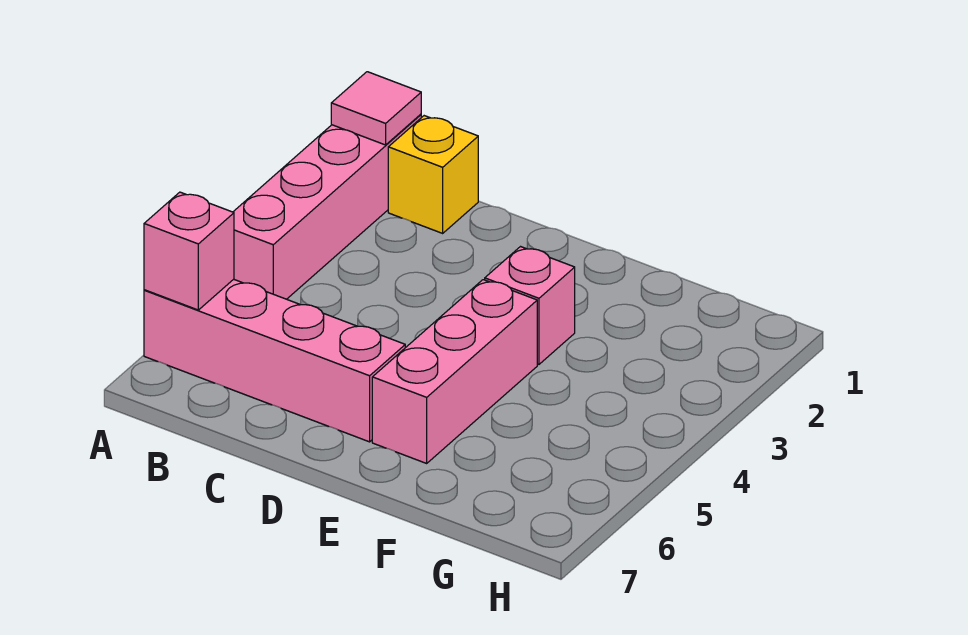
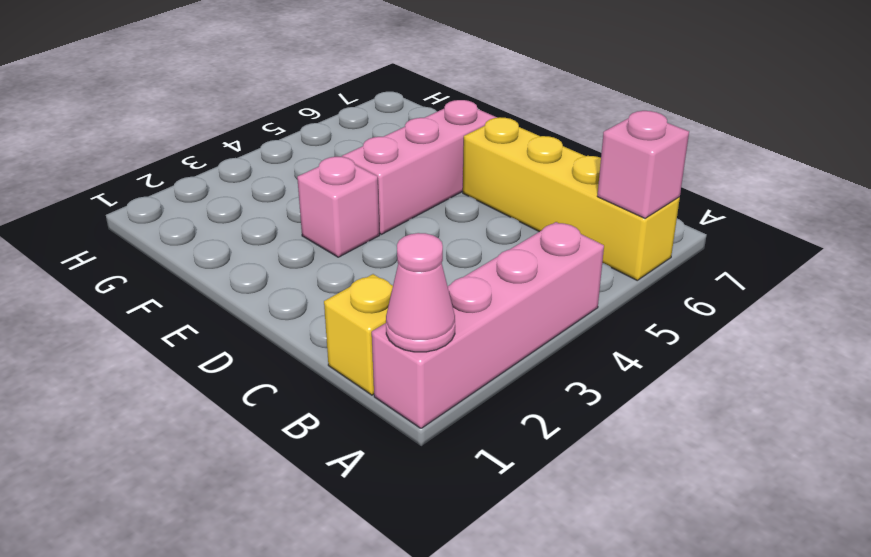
pink 1x1 tile [331,72,421,145] -> pink 1x1 cone [386,233,455,352]
pink 1x4 brick [144,279,405,442] -> yellow 1x4 brick [463,117,680,280]

